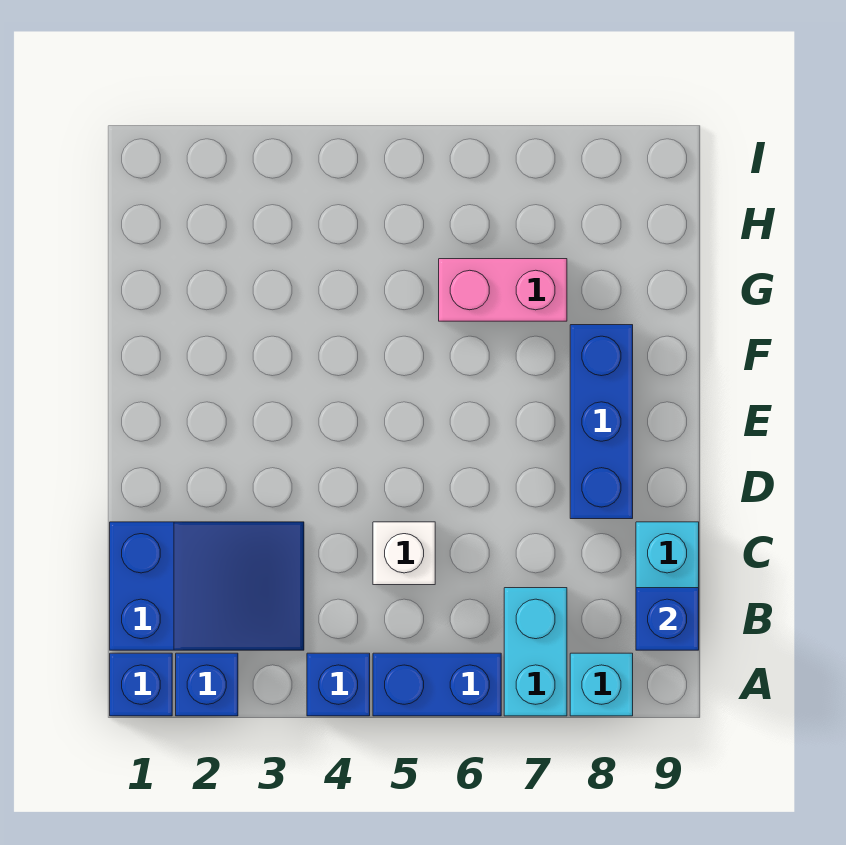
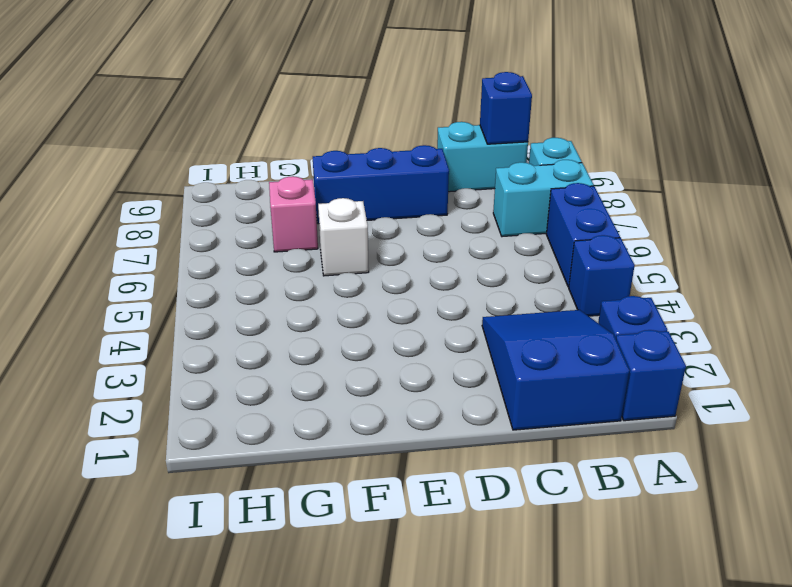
white 1x1 brick [373,522,435,585] -> white 1x1 brick moved to [318,198,369,276]
pink 1x2 brick [439,259,567,321] -> pink 1x1 brick [269,176,318,252]

